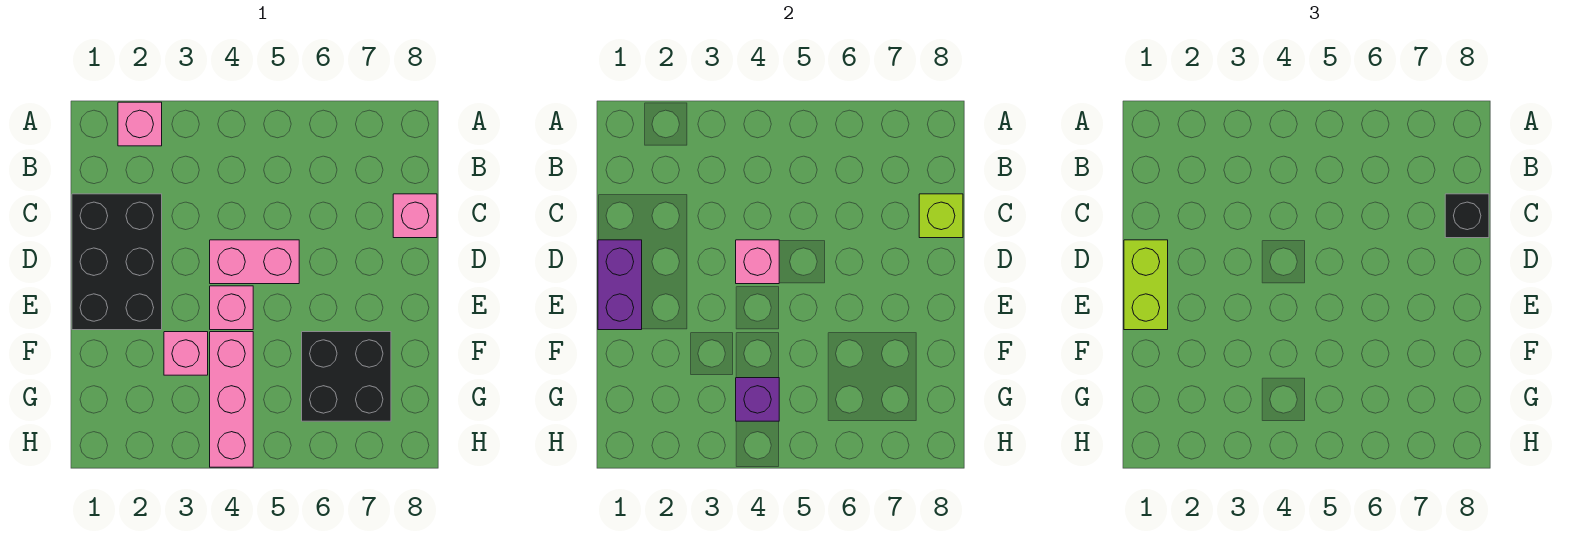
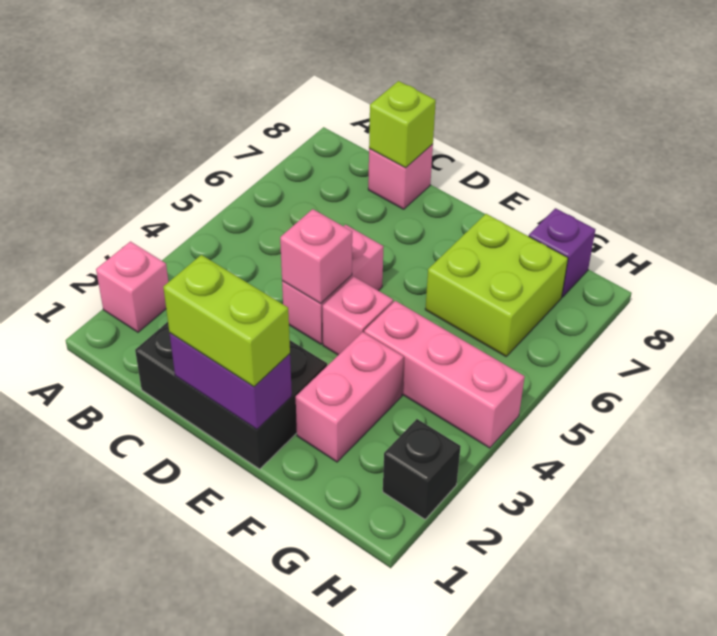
black 1x1 brick [1445,194,1489,238] -> black 1x1 brick moved to [383,419,461,519]
pink 1x1 brick [164,332,208,375] -> pink 1x2 brick [296,332,404,462]
black 2x2 brick [302,332,391,421] -> lime 2x2 brick [425,214,568,356]
purple 1x1 brick [736,378,779,421] -> purple 1x1 brick moved to [529,208,595,297]

